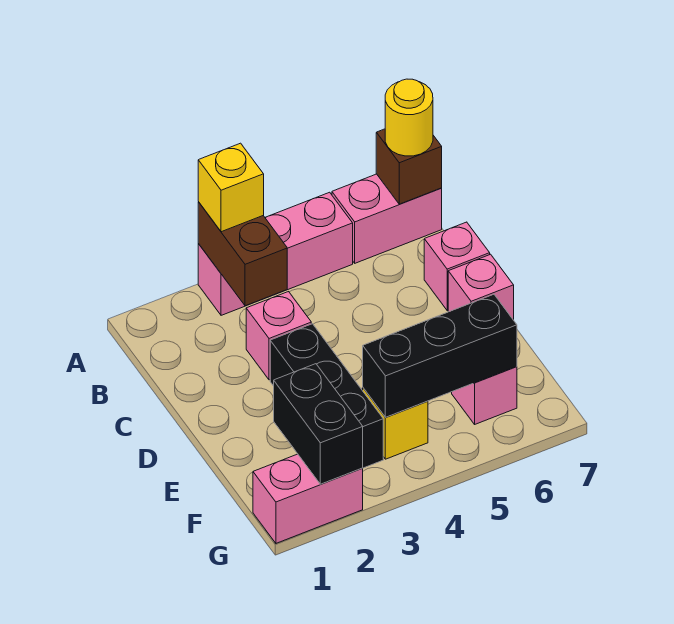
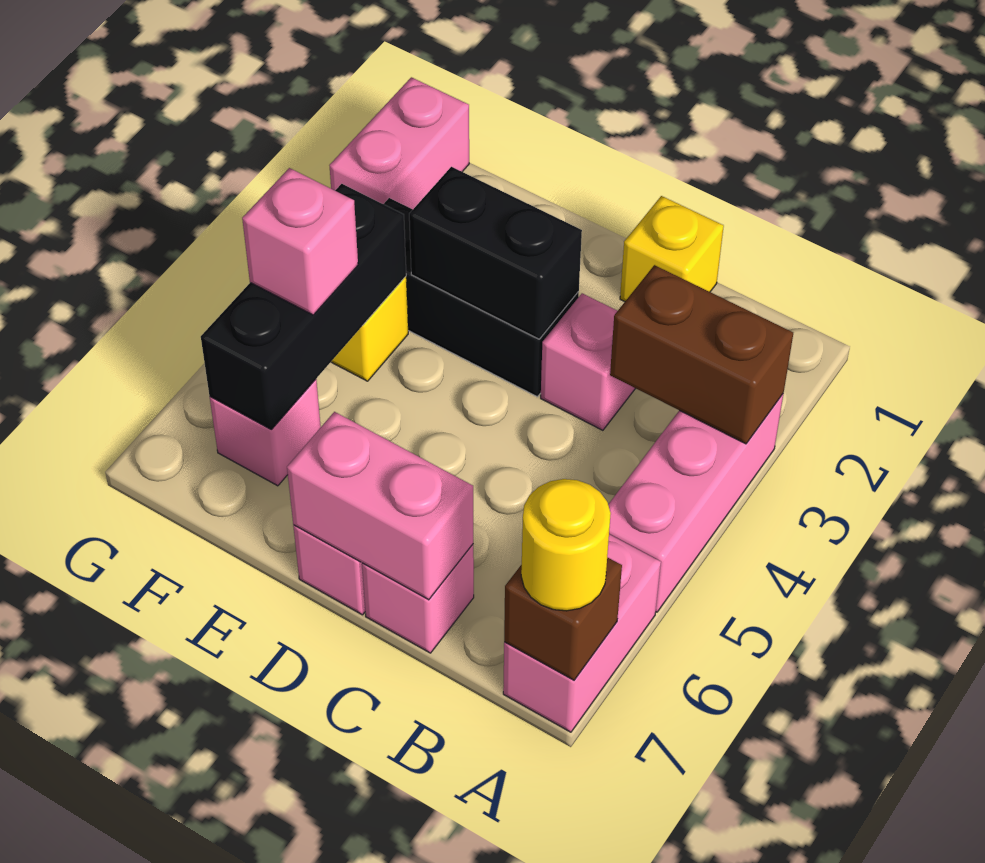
yellow 1x1 brick [198,143,264,232] -> yellow 1x1 brick moved to [620,196,724,302]
none -> pink 1x2 brick [287,412,473,600]
black 1x2 brick [274,364,363,484] -> black 1x2 brick moved to [409,167,582,339]
none -> pink 1x1 brick [242,168,358,315]

